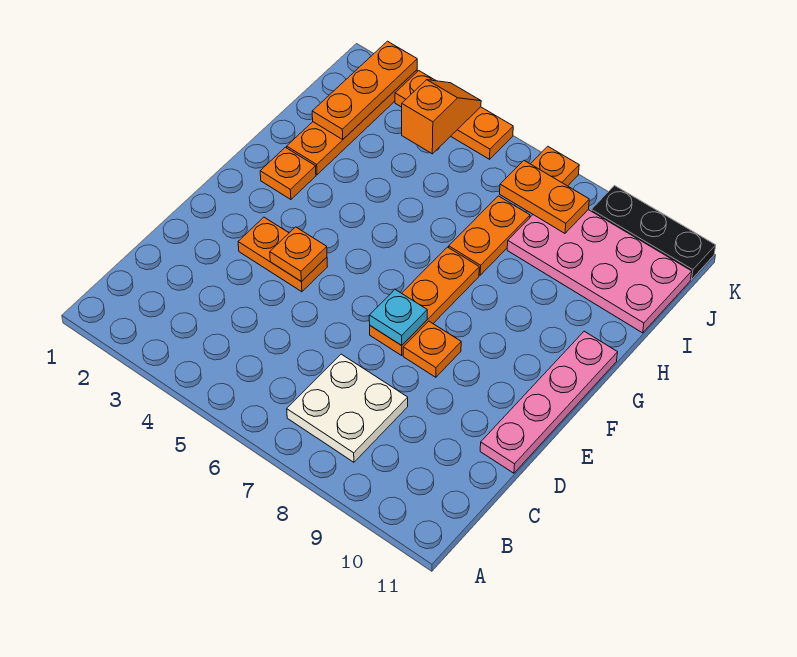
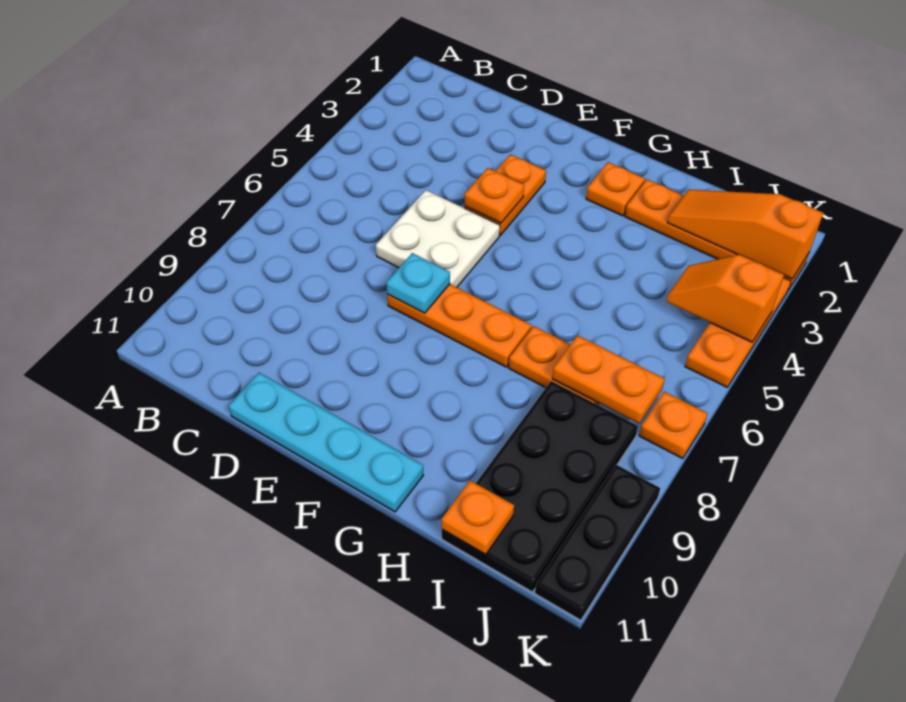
white 2x2 plate [287,354,408,462] -> white 2x2 plate moved to [376,190,500,287]
pink 1x4 plate [480,331,618,473] -> cyan 1x4 plate [229,373,423,512]
orange 1x1 plate [403,321,461,377] -> orange 1x1 plate moved to [442,481,514,555]
orange 1x3 plate [312,41,417,139] -> orange 1x3 slope [667,189,823,279]
pink 2x4 plate [507,210,692,333] -> black 2x4 plate [442,381,638,592]
orange 1x2 slope [402,80,481,154] -> orange 1x2 slope turned to [666,255,784,342]
orange 1x2 plate [500,161,589,233] -> orange 1x2 plate turned to [552,335,664,423]

